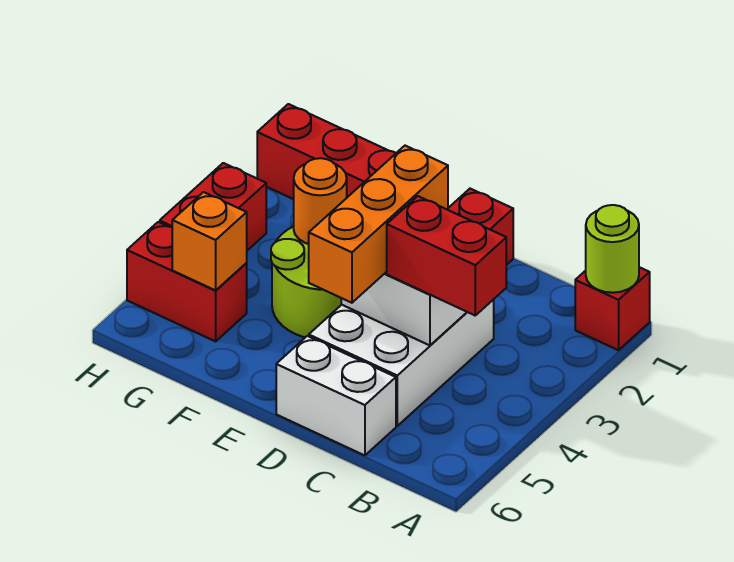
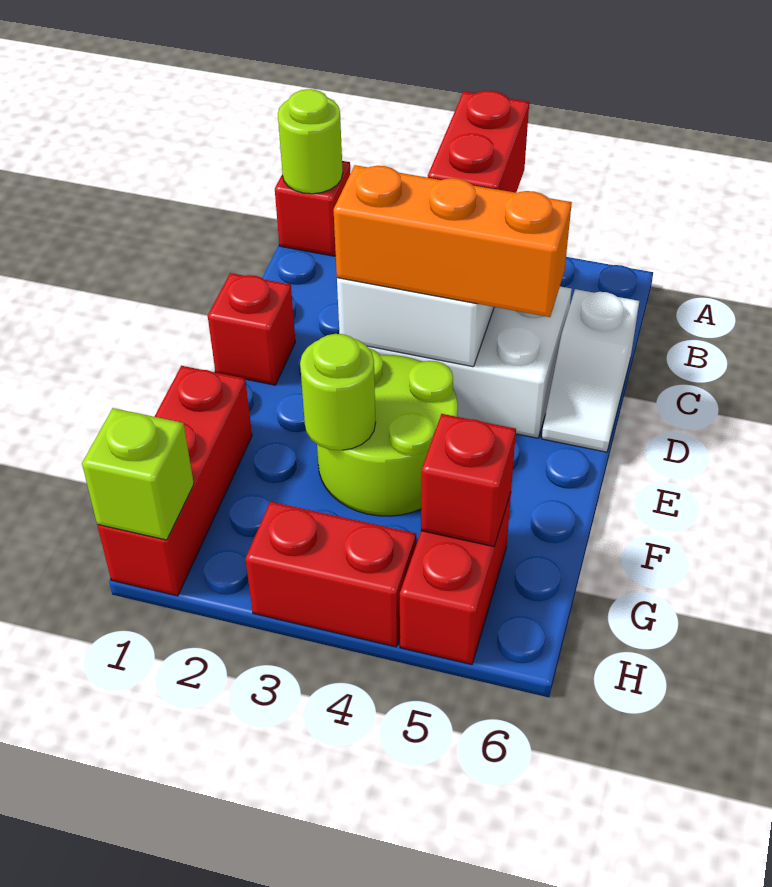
white 1x2 brick [276,336,396,455] -> white 1x2 slope [542,289,639,452]
orange 1x1 round brick [294,158,347,244] -> lime 1x1 round brick [300,334,376,450]
orange 1x1 brick [172,192,247,290] -> red 1x1 brick [421,414,516,546]
none -> lime 1x1 brick [82,408,194,540]

